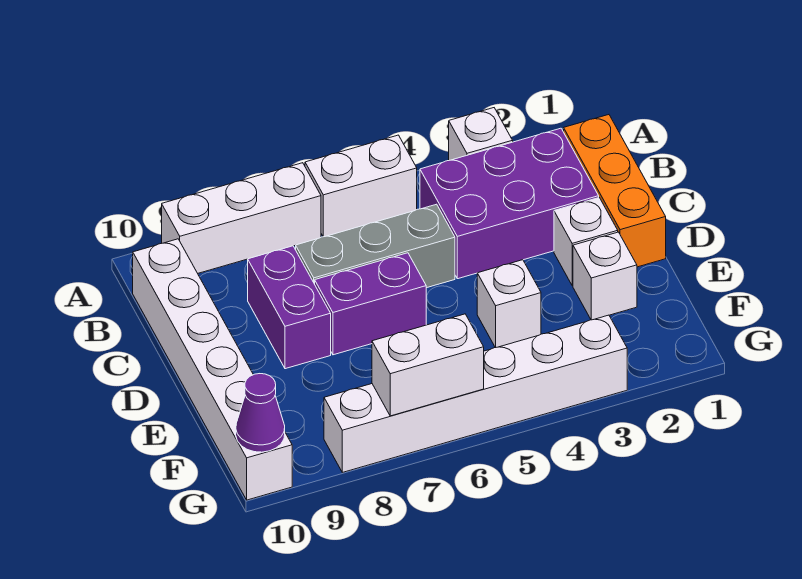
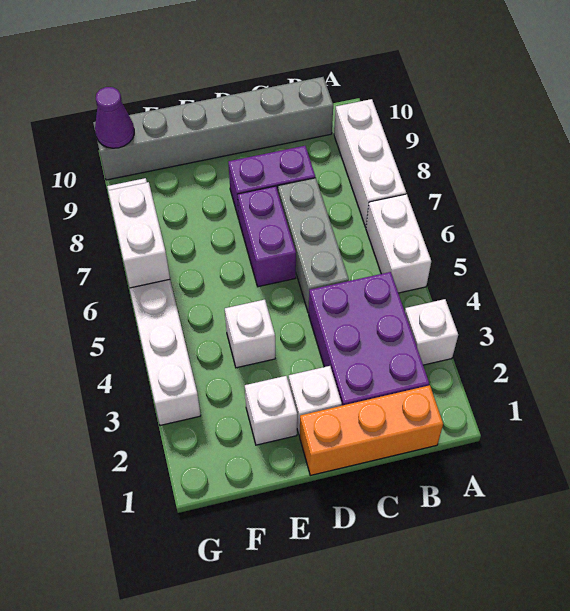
white 1x6 brick [133,239,292,500] -> grey 1x6 brick [93,77,333,180]

